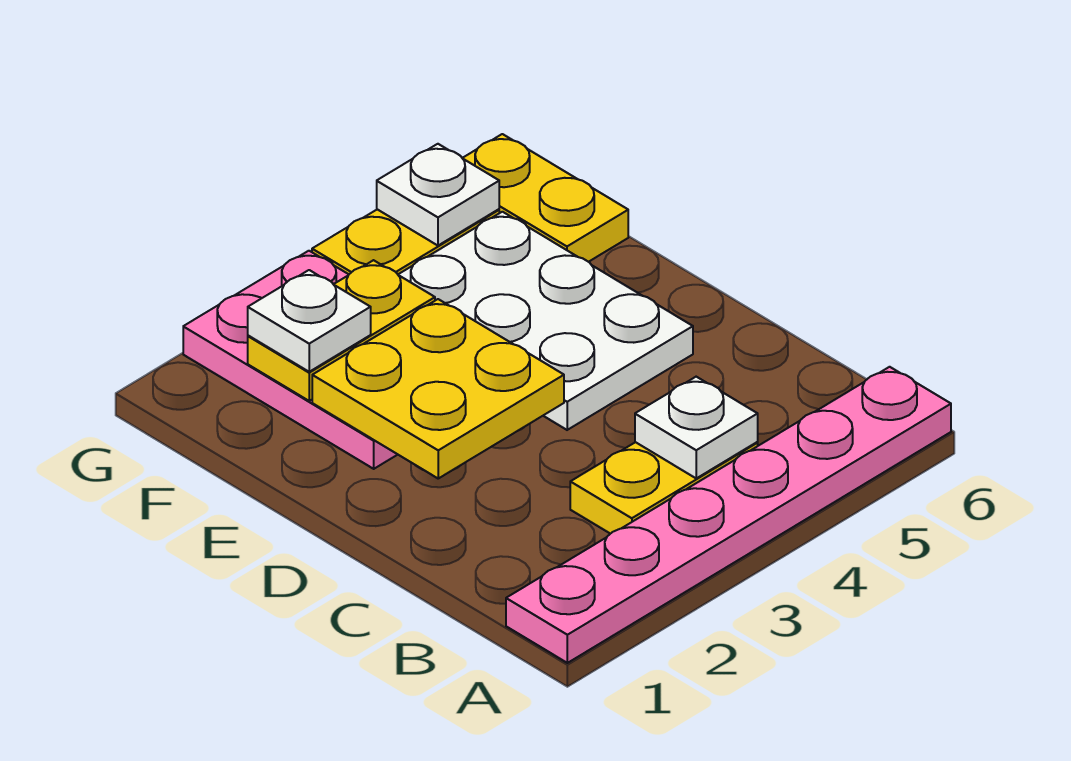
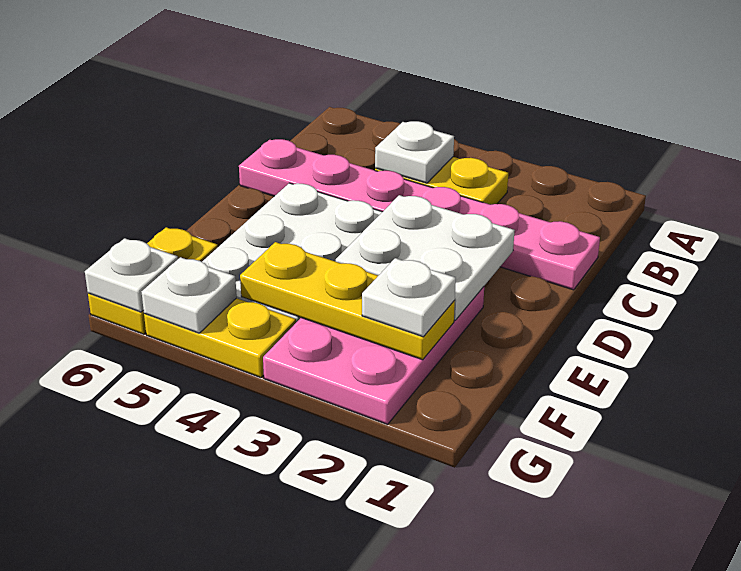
pink 1x6 plate [506,367,951,663] -> pink 1x6 plate moved to [239,139,600,290]
yellow 2x2 plate [312,299,564,478] -> white 2x2 plate [336,195,515,320]
yellow 1x2 plate [248,260,435,401] -> yellow 1x3 plate [240,242,455,360]
none -> white 1x1 plate [85,238,178,312]

